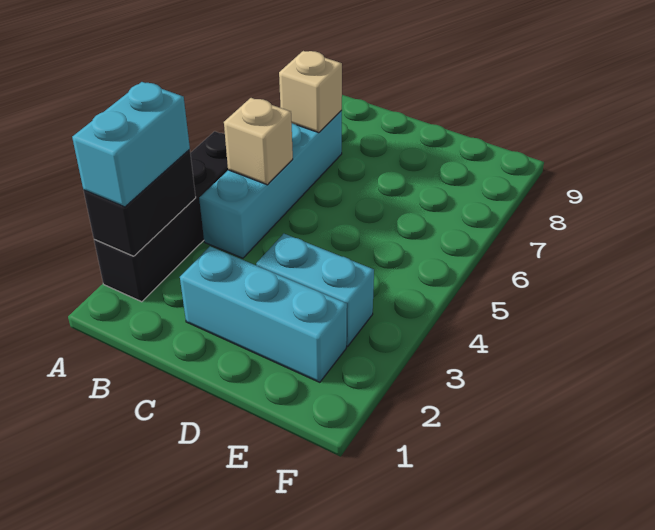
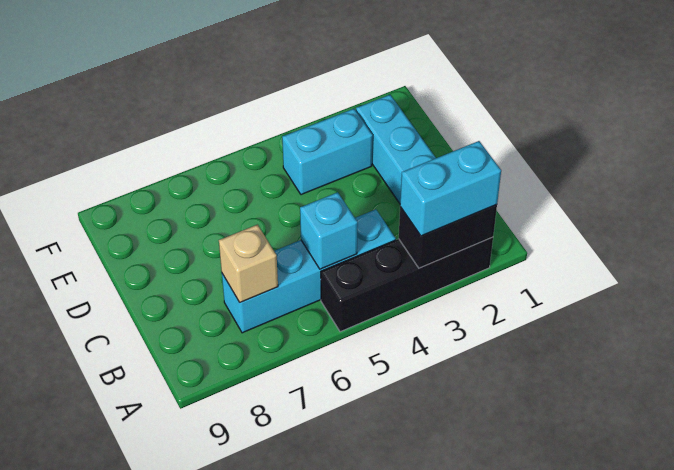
tan 1x1 brick [224,98,293,185] -> cyan 1x1 brick [300,192,358,269]
cyan 1x2 brick [256,234,374,346] -> cyan 1x2 brick turned to [282,109,373,195]

